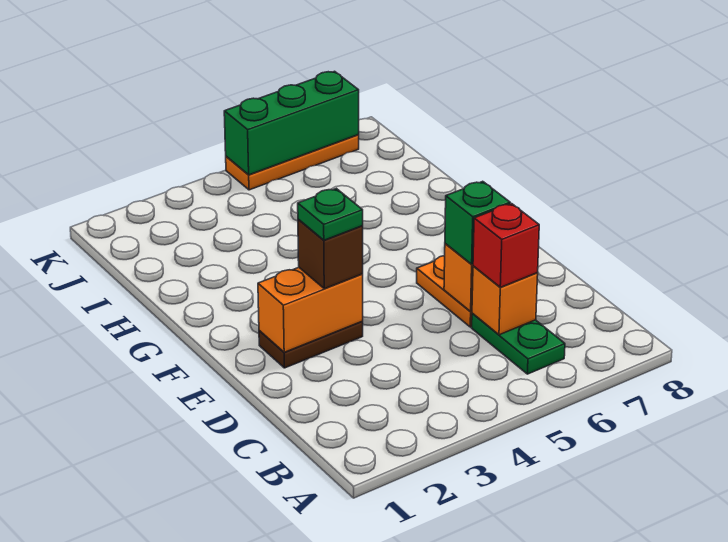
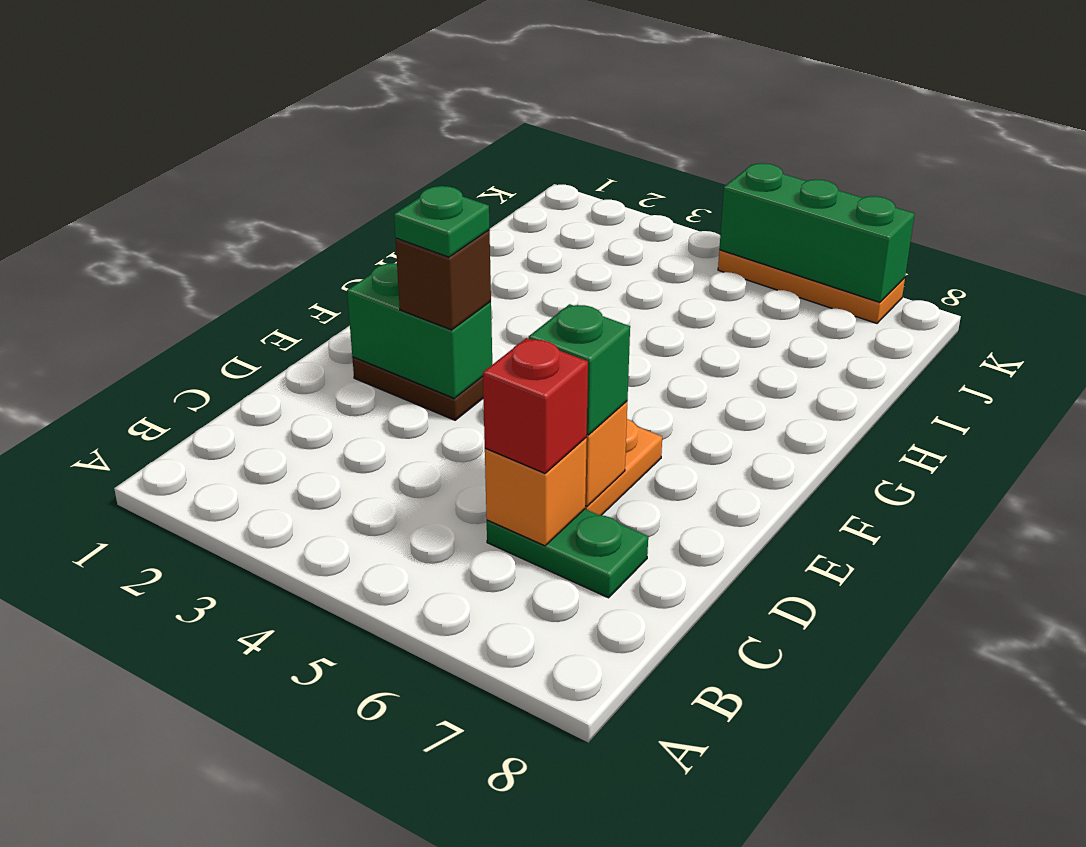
green 1x2 plate [472,314,565,374] -> green 1x2 plate turned to [487,509,648,598]
orange 1x2 brick [258,267,363,352] -> green 1x2 brick [347,263,492,398]

